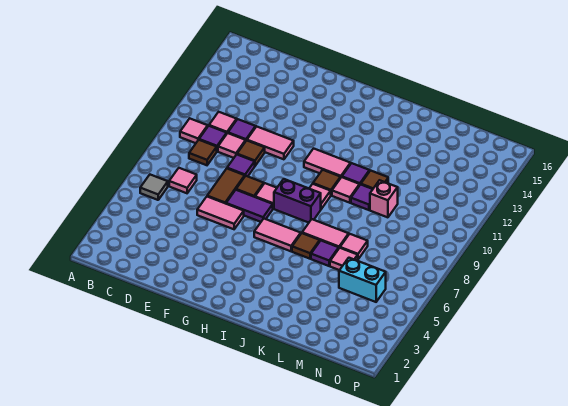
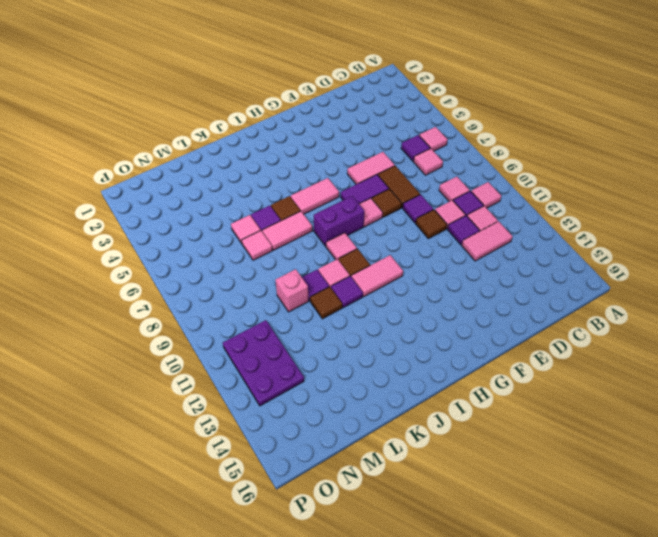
grey 1x1 tile [140,175,168,200] -> pink 1x1 tile [419,127,448,151]
none -> purple 1x1 tile [401,135,430,161]
brown 1x1 tile [189,140,217,165] -> pink 1x1 tile [439,177,470,202]
pink 1x2 tile [247,126,294,159] -> pink 1x2 tile moved to [462,221,513,261]
cyan 1x2 brick [339,258,386,302] -> none
none -> purple 2x3 plate [223,320,304,406]

